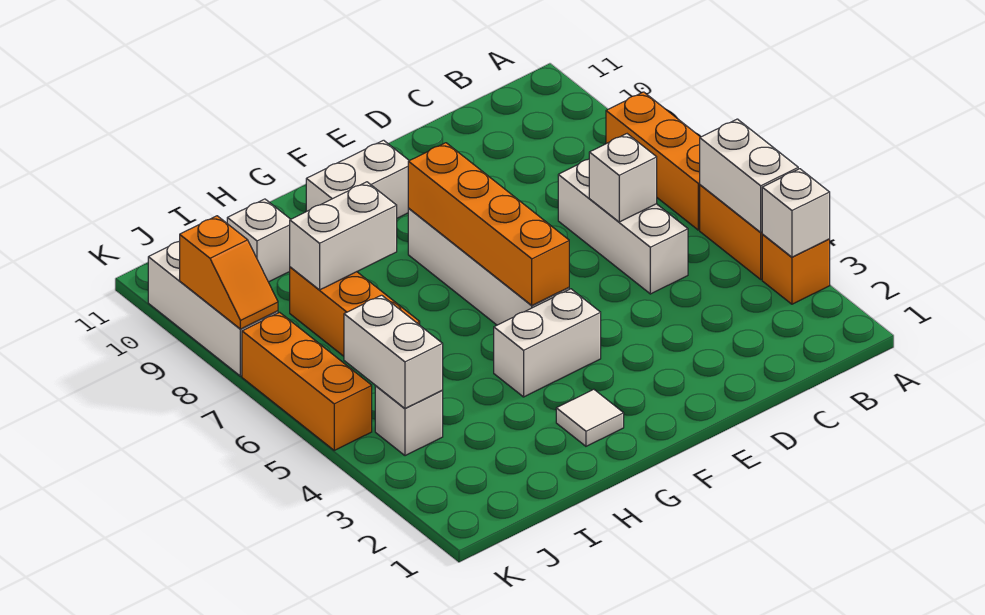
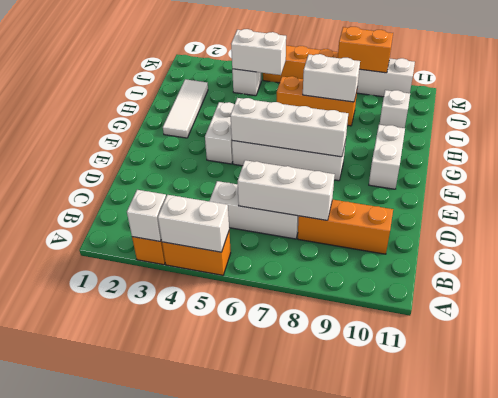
orange 1x3 brick [606,92,700,230] -> orange 1x3 brick moved to [298,199,393,254]
white 1x1 brick [589,134,657,222] -> white 1x3 brick [238,160,335,220]
orange 1x4 brick [408,143,569,305] -> white 1x4 brick [231,98,348,157]
white 1x1 tile [556,389,624,446] -> white 1x3 tile [163,79,208,138]
white 1x2 brick [290,182,397,290] -> white 1x2 brick turned to [303,54,360,102]
orange 1x2 slope [180,216,278,329] -> orange 1x2 brick [338,27,393,73]

